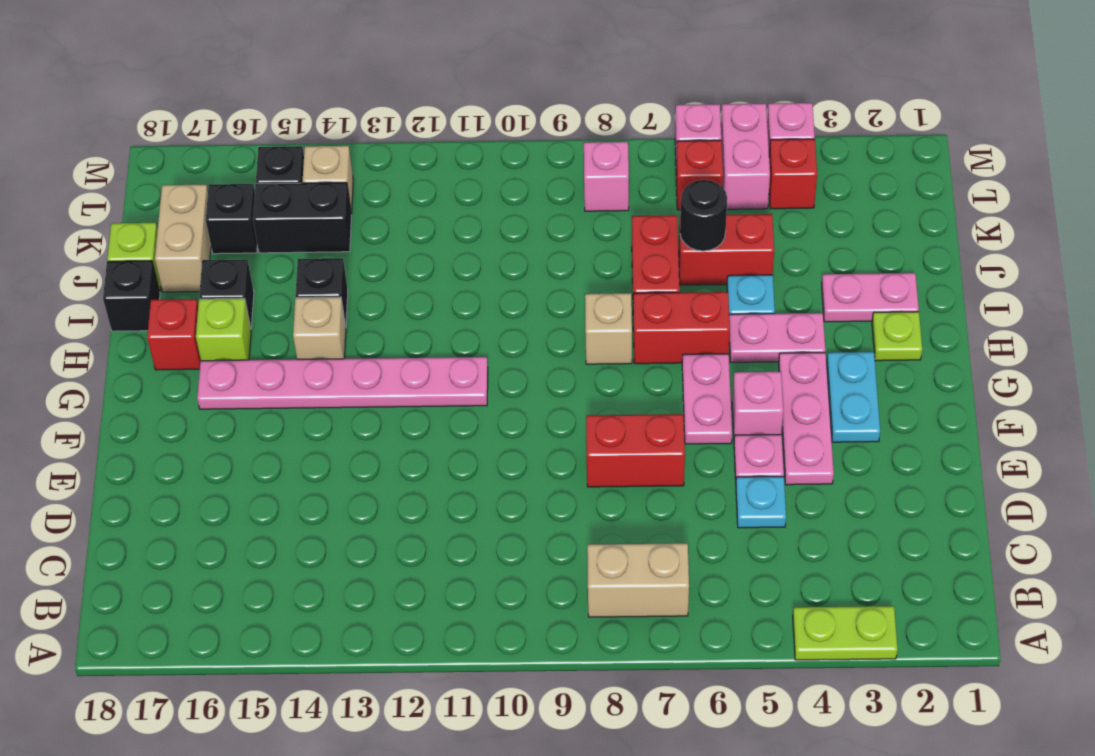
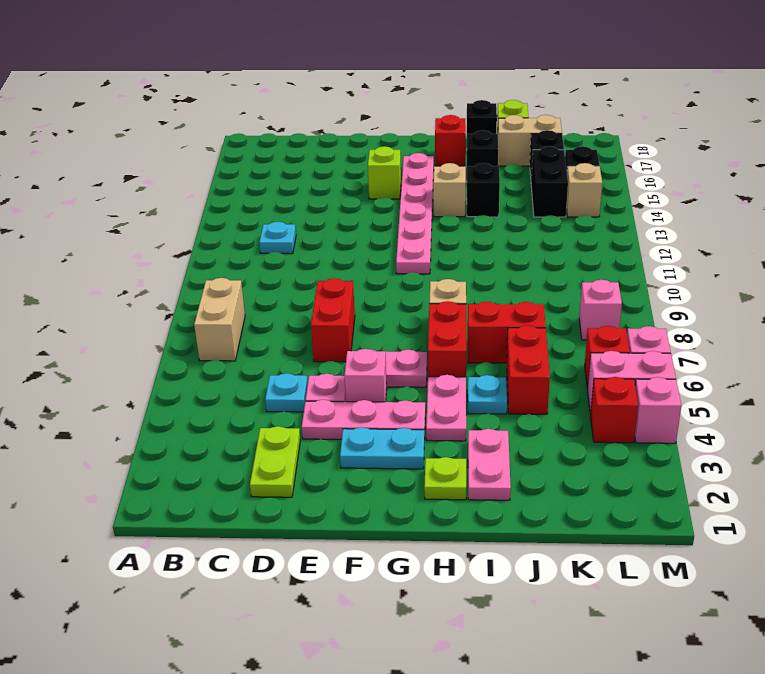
lime 1x2 plate [793,606,898,660] -> lime 1x2 plate moved to [250,426,300,497]
none -> cyan 1x1 plate [259,222,296,254]
lime 1x1 brick [196,298,251,361] -> lime 1x1 brick moved to [368,146,401,199]
black 1x1 round brick [680,180,727,251] -> none

